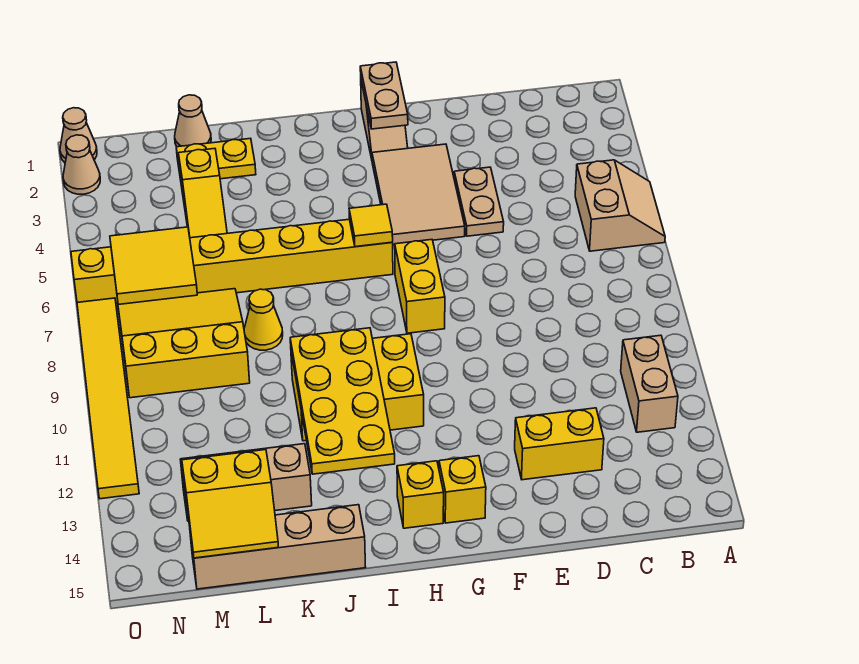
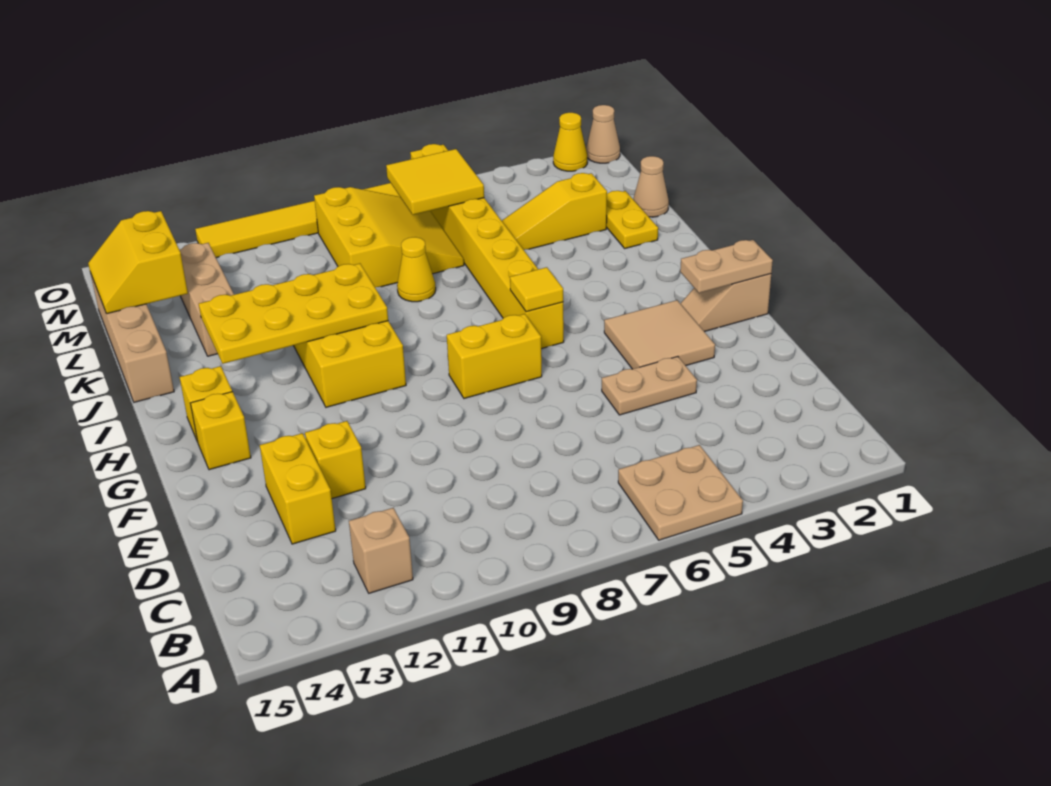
tan 2x2 slope [575,160,665,251] -> tan 2x2 plate [618,445,743,540]
tan 1x2 brick [621,335,678,432] -> tan 1x1 brick [349,508,413,593]
none -> yellow 1x1 brick [305,421,366,498]
tan 2x3 tile [372,144,465,245] -> tan 2x2 tile [604,300,715,369]
tan 1x1 cone [63,135,100,194] -> yellow 1x1 cone [553,113,587,171]

